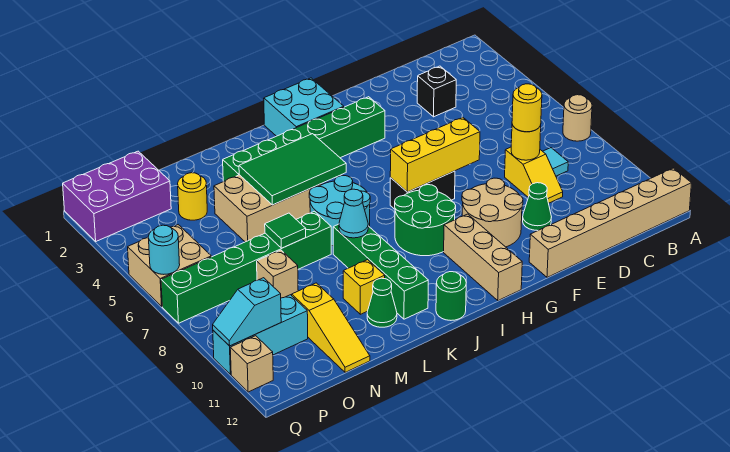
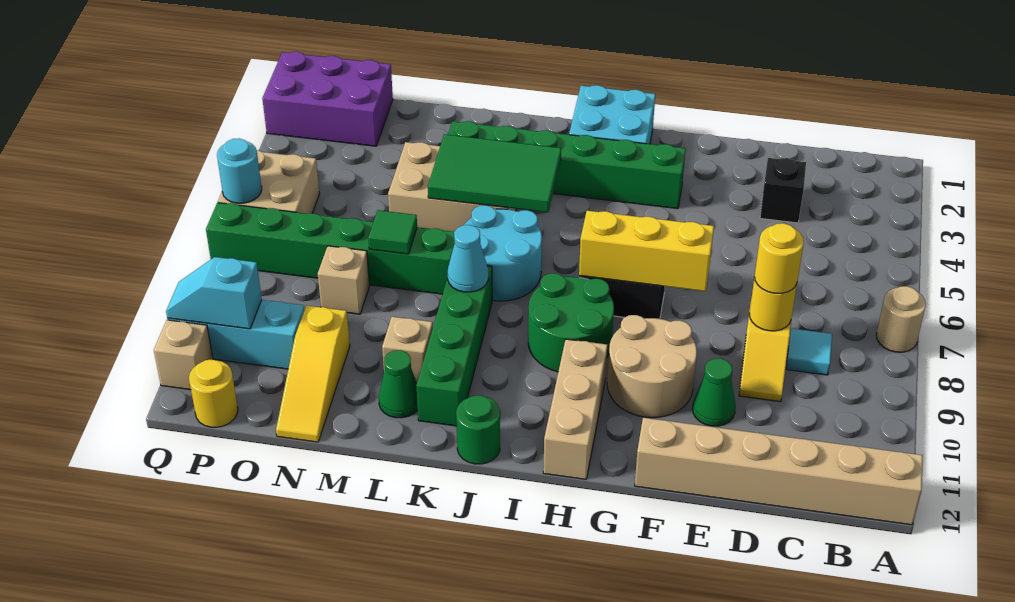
yellow 1x1 brick [343,260,385,314] -> tan 1x1 brick [382,317,433,382]
yellow 1x1 round brick [178,173,207,220] -> yellow 1x1 round brick moved to [189,360,238,427]

